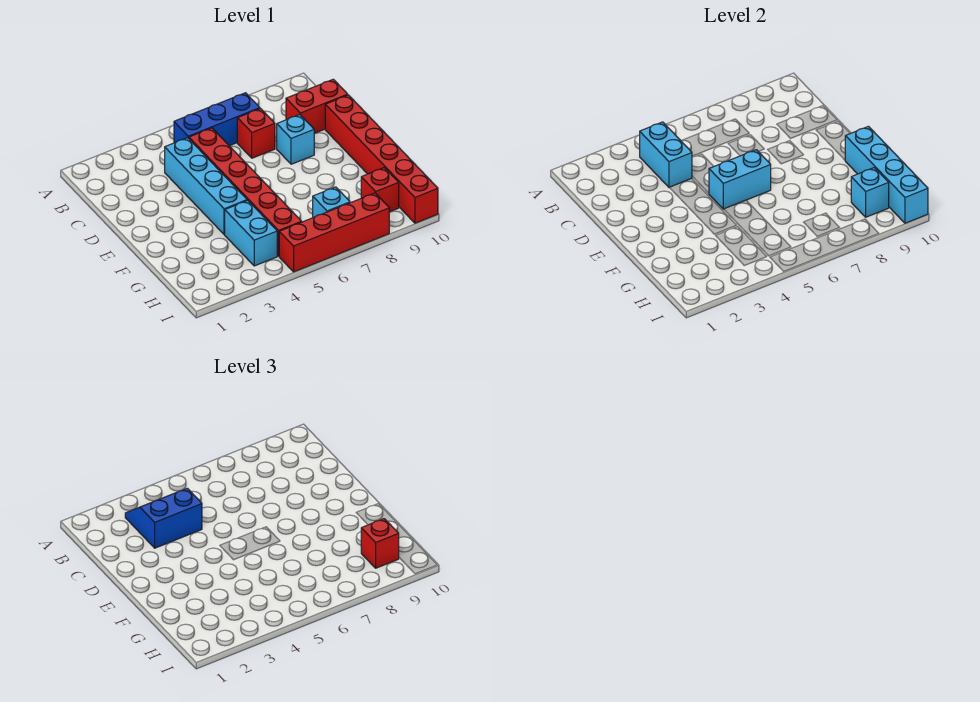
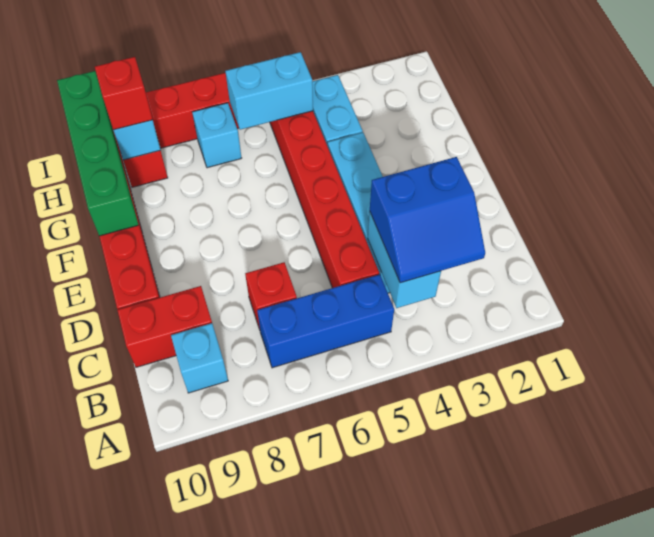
cyan 1x1 brick [277,115,314,164] -> cyan 1x1 brick moved to [171,323,228,393]
cyan 1x2 brick [709,150,771,209] -> cyan 1x2 brick moved to [225,52,313,130]
cyan 1x4 brick [845,126,928,223] -> green 1x4 brick [57,71,138,236]

